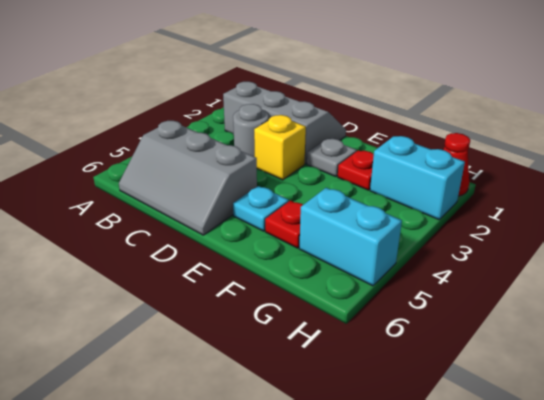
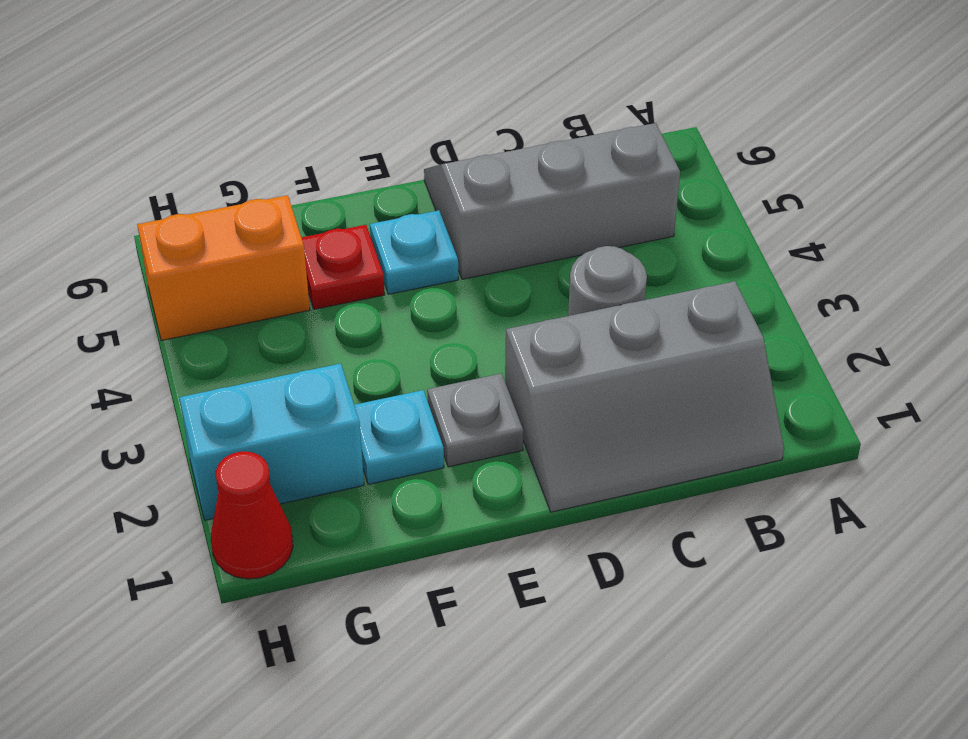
yellow 1x1 brick [254,115,306,180] -> none
red 1x1 plate [338,150,374,190] -> cyan 1x1 plate [354,390,444,484]
cyan 1x2 brick [299,188,402,286] -> orange 1x2 brick [137,195,310,341]

